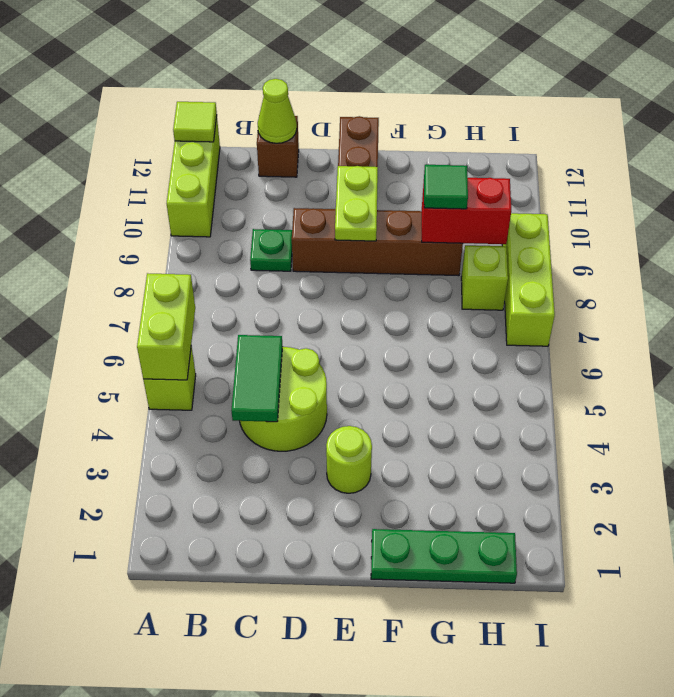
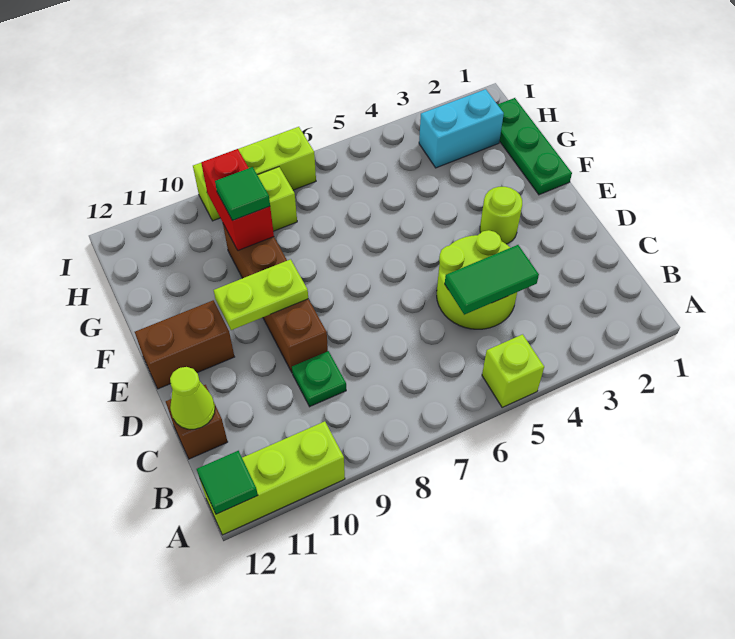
lime 1x2 brick [137,273,195,380] -> none
lime 1x1 tile [173,102,217,142] -> green 1x1 tile [197,451,258,514]
none -> cyan 1x2 brick [419,89,504,168]

